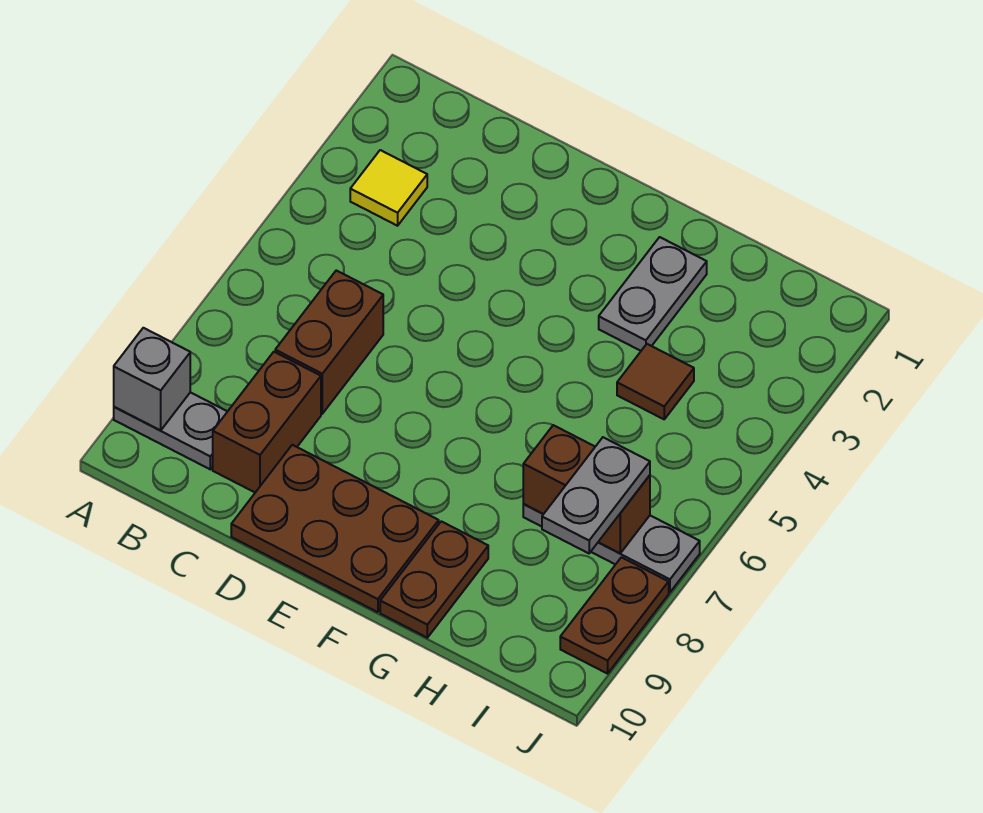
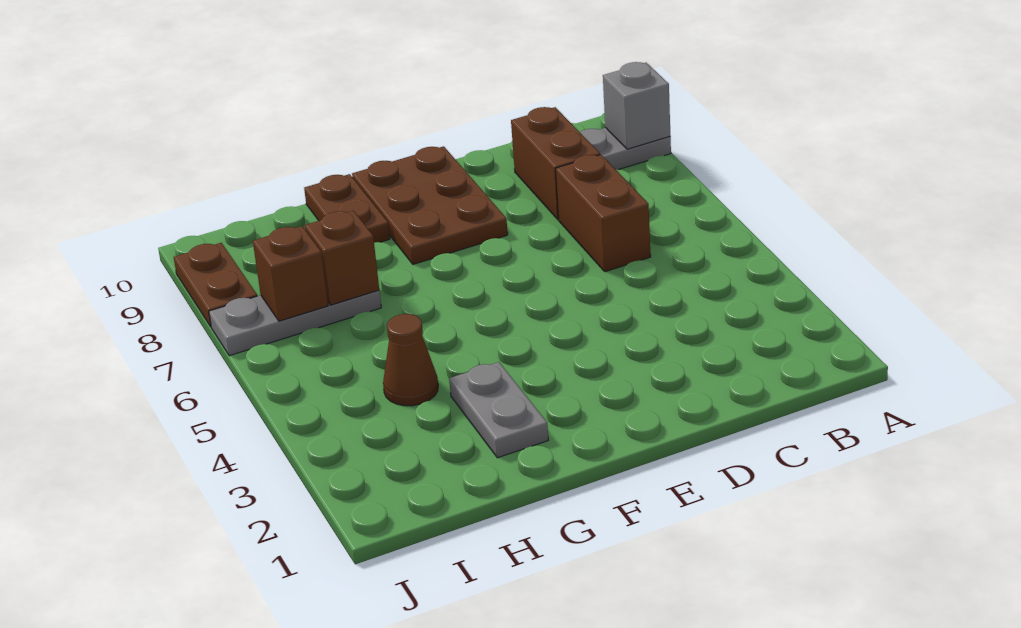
yellow 1x1 tile [350,150,427,226] -> none
brown 2x3 plate [231,445,439,612] -> brown 2x3 plate turned to [352,146,508,264]
brown 1x1 tile [617,344,694,419] -> brown 1x1 cone [383,314,438,406]
grey 1x2 plate [542,437,650,553] -> none

